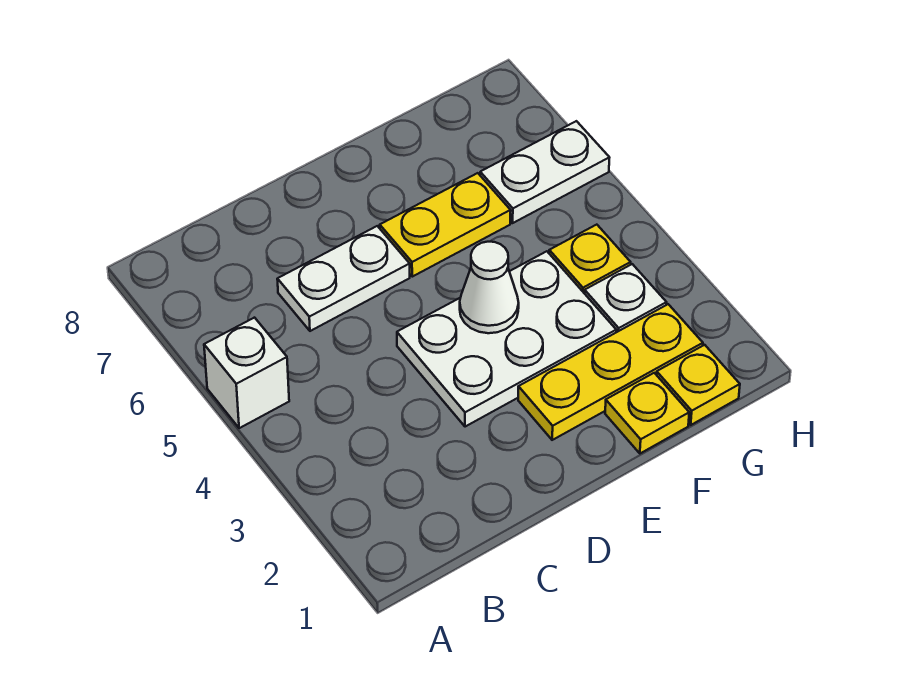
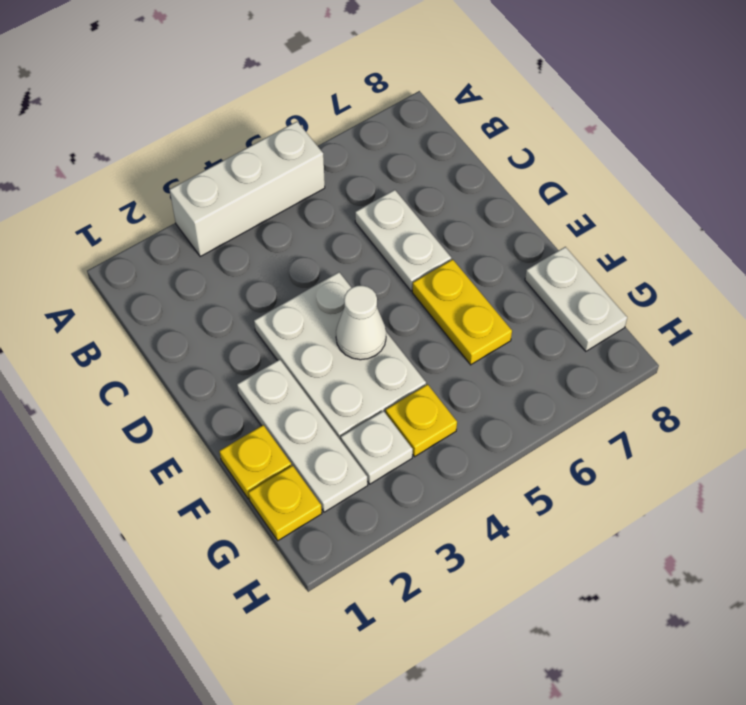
white 1x1 brick [204,318,289,428] -> white 1x3 brick [170,122,325,256]
yellow 1x3 plate [518,304,703,440] -> white 1x3 plate [237,360,368,512]
white 1x2 plate [480,121,610,223] -> white 1x2 plate moved to [525,247,627,351]

